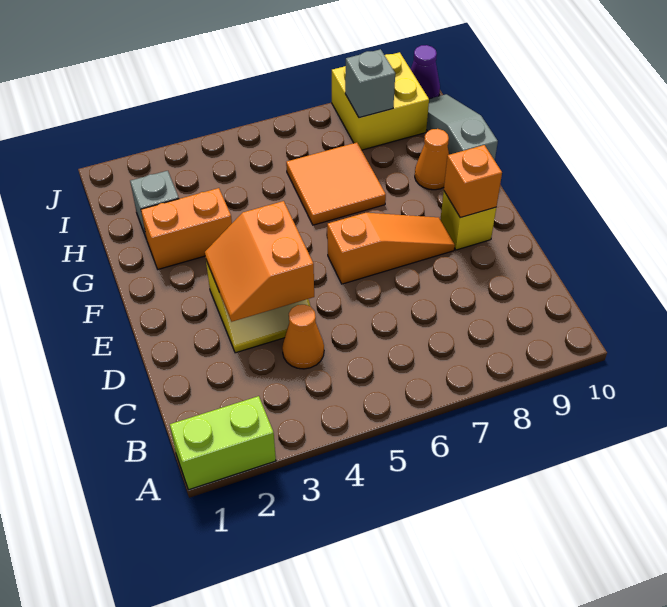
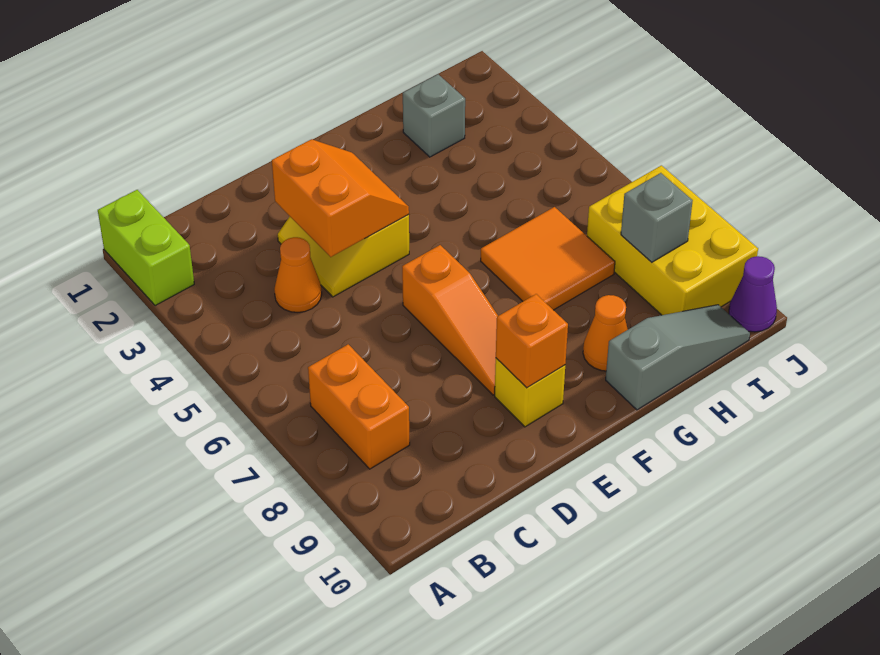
orange 2x2 slope [205,201,314,322] -> orange 2x2 slope turned to [272,139,409,257]
orange 1x2 brick [141,188,232,269] -> orange 1x2 brick moved to [308,344,410,469]
yellow 2x2 brick [332,52,429,150] -> yellow 2x3 brick [587,165,758,315]

